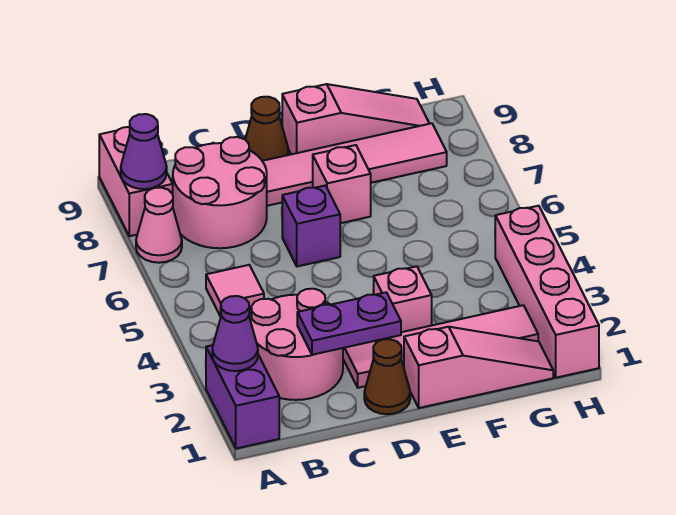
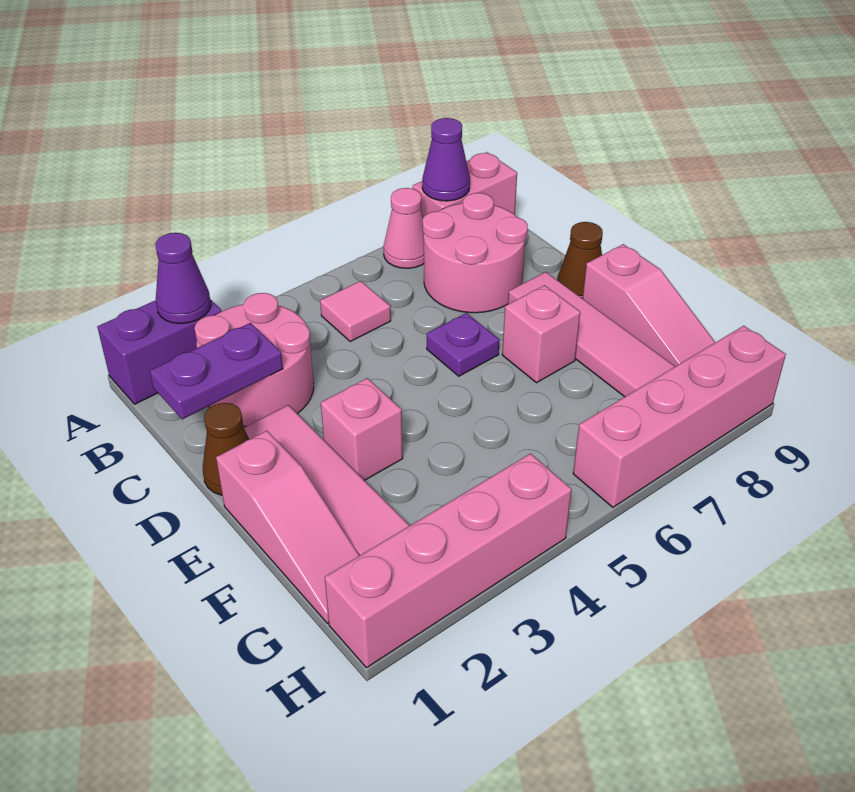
purple 1x2 plate [297,292,401,355] -> purple 1x2 plate turned to [150,323,283,419]
purple 1x1 brick [282,185,340,266] -> purple 1x1 plate [427,313,499,376]
none -> pink 1x4 brick [573,326,786,507]

